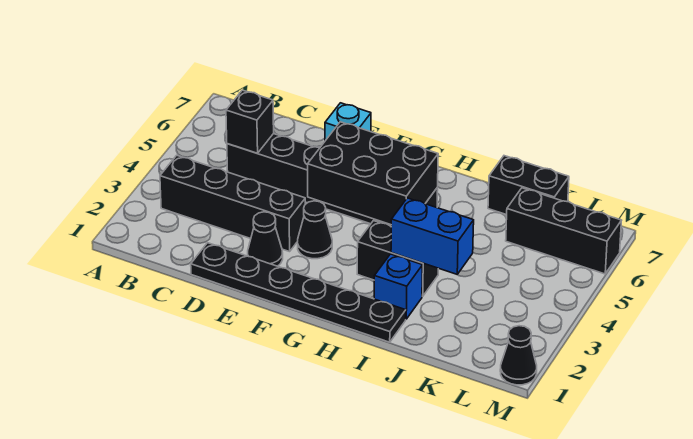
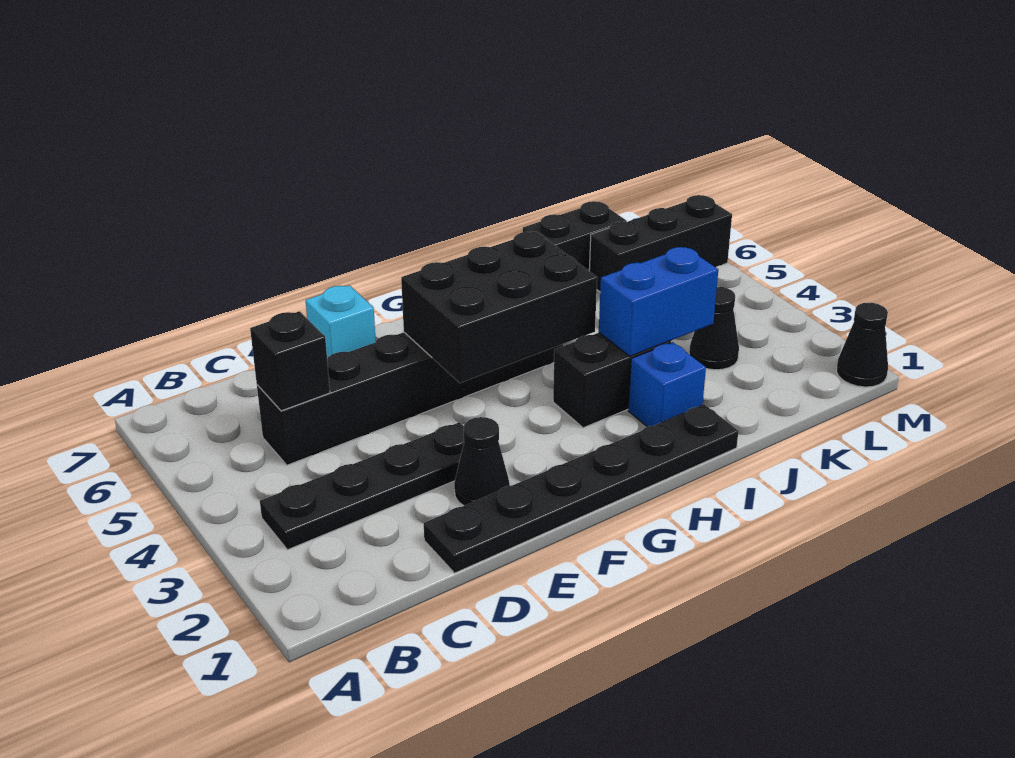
black 1x4 brick [160,155,305,252] -> black 1x4 plate [260,422,464,550]
black 1x1 cone [297,201,332,259] -> black 1x1 cone moved to [689,287,739,370]

